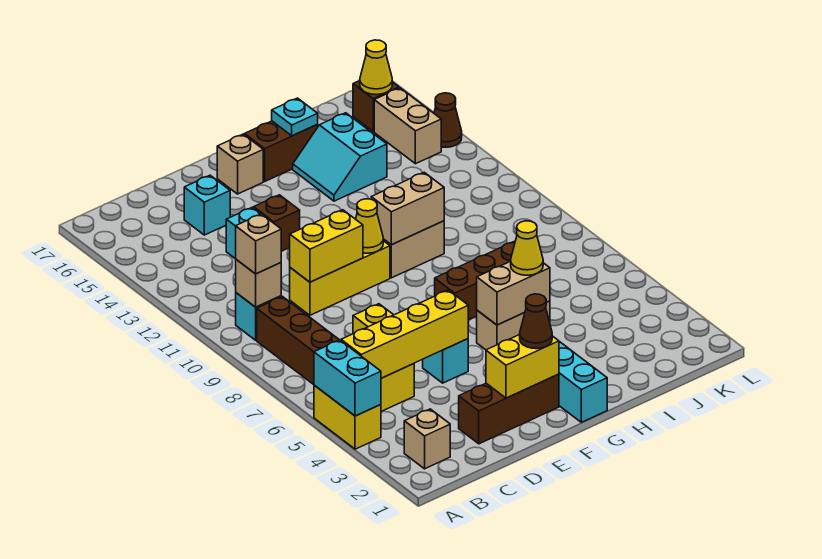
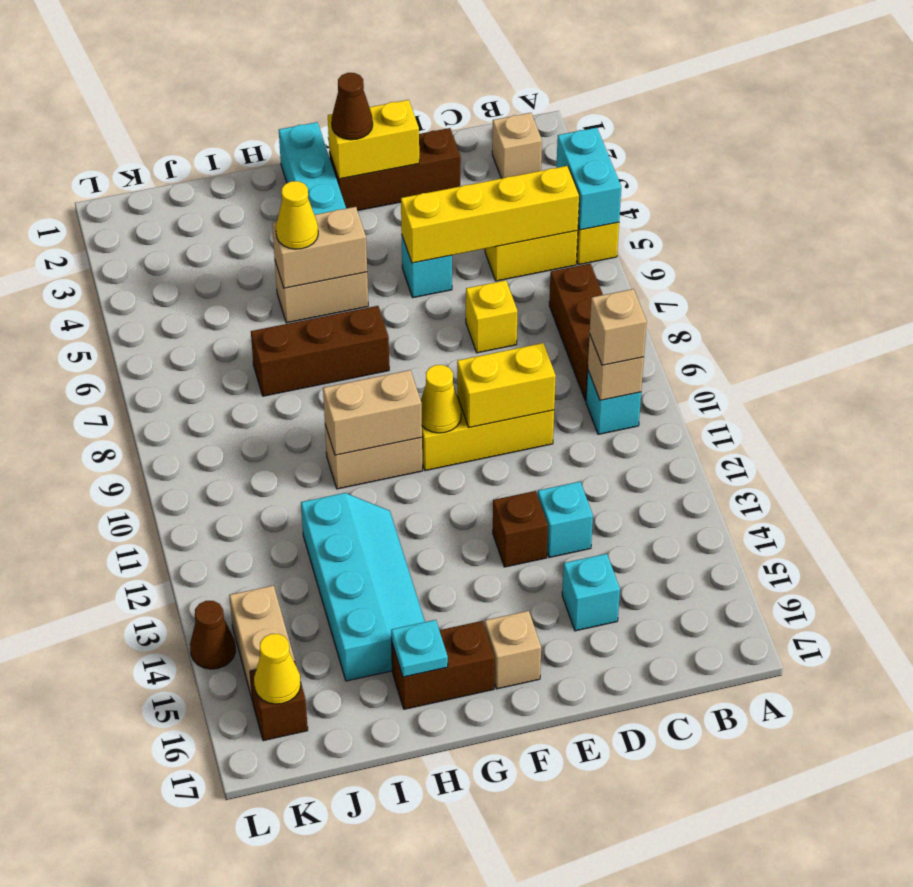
cyan 2x2 slope [293,113,387,201] -> cyan 2x4 slope [301,493,425,681]

